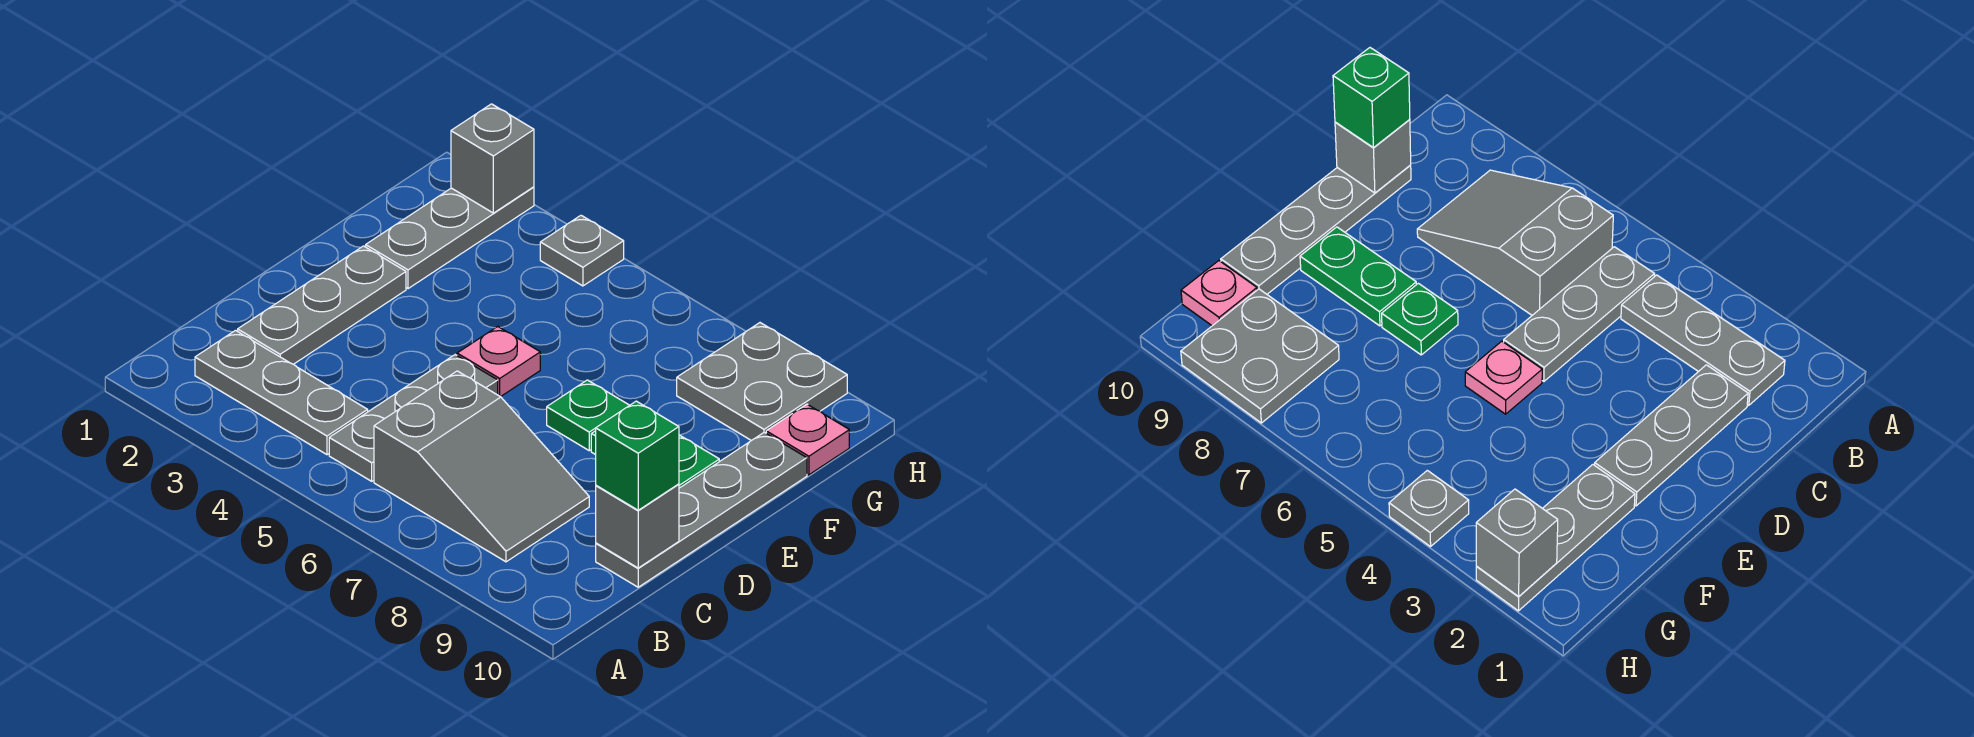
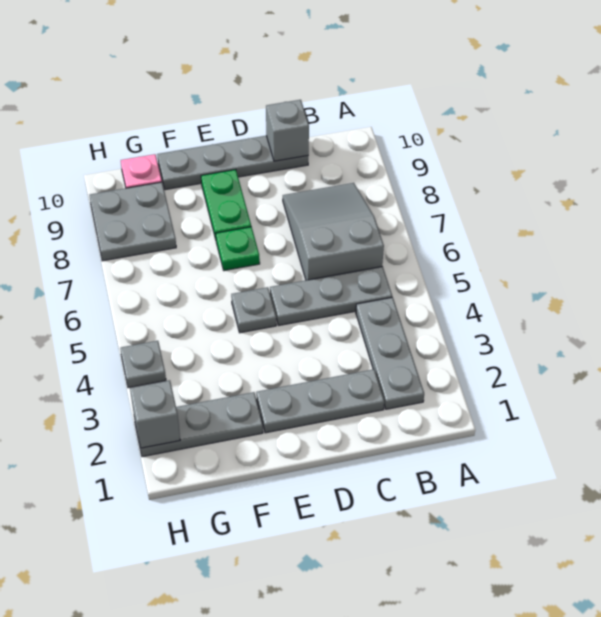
green 1x1 brick [596,401,679,510] -> none
pink 1x1 plate [457,327,540,397] -> grey 1x1 plate [231,287,276,333]

